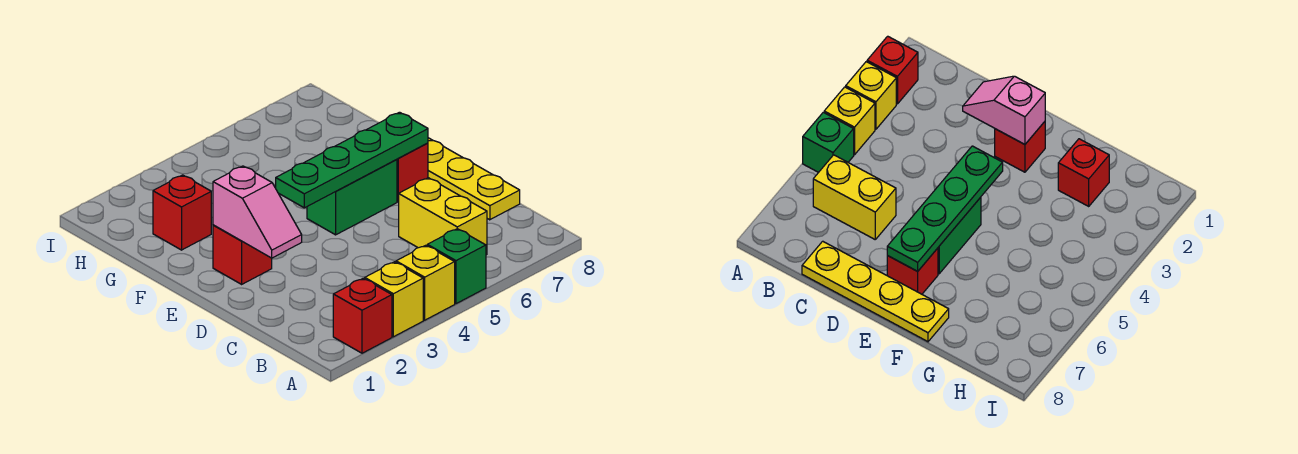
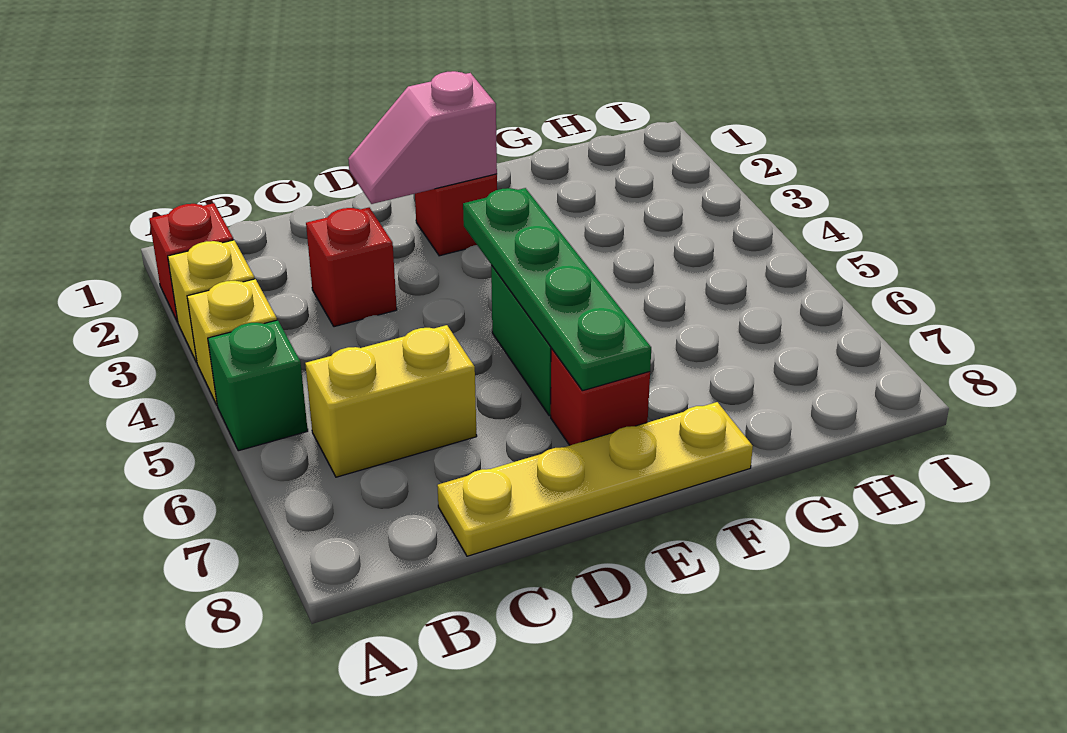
red 1x1 brick [153,175,211,250] -> red 1x1 brick moved to [306,208,397,327]

